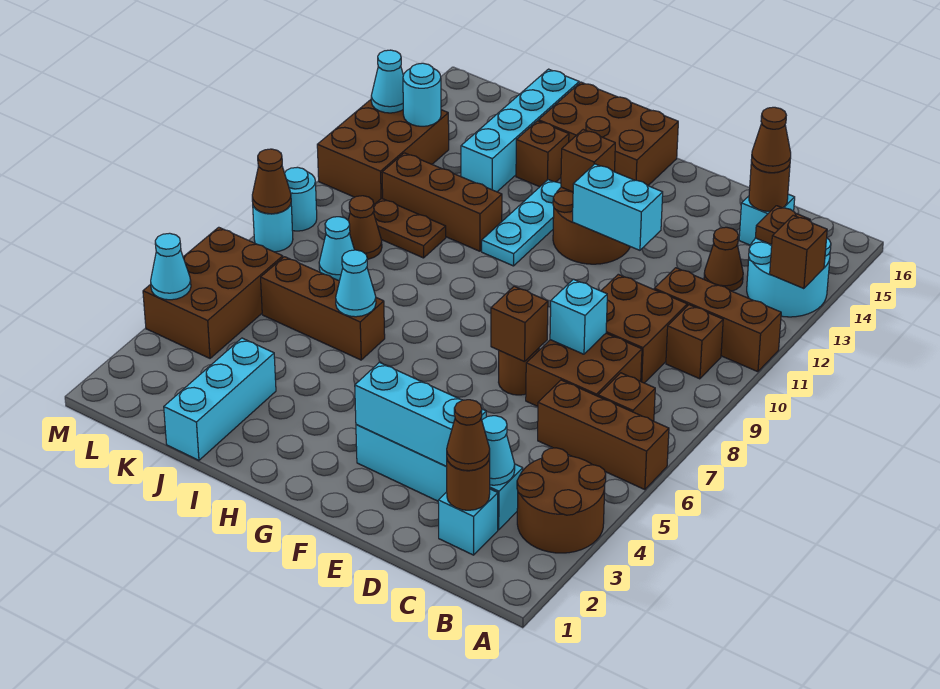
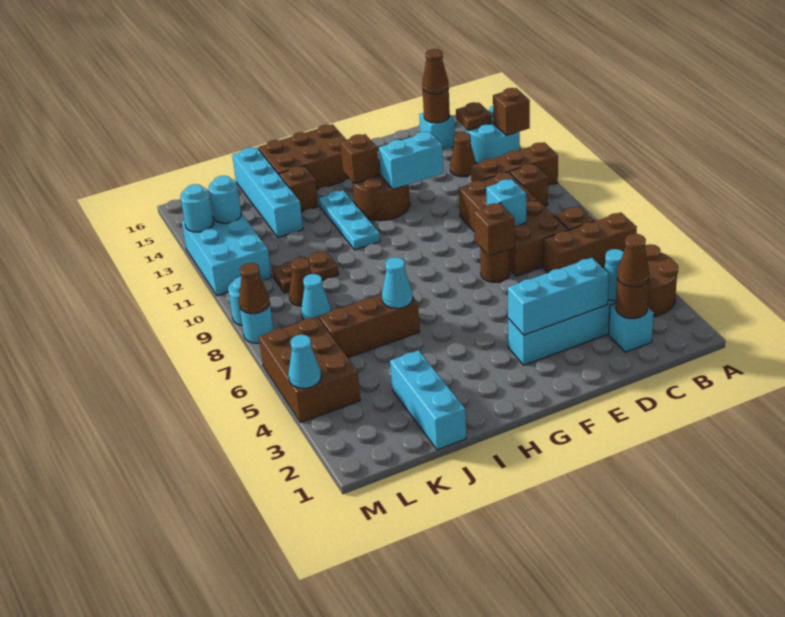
brown 1x3 brick [382,153,502,251] -> none
brown 2x3 brick [317,100,449,204] -> cyan 2x3 brick [182,213,272,296]
cyan 1x1 cone [371,50,403,113] -> cyan 1x1 round brick [180,184,214,232]

